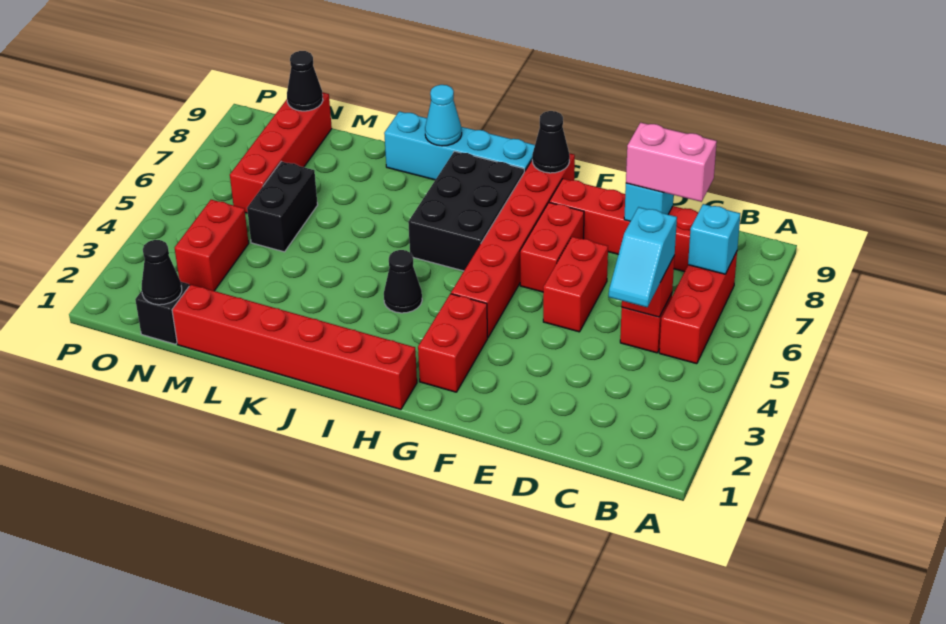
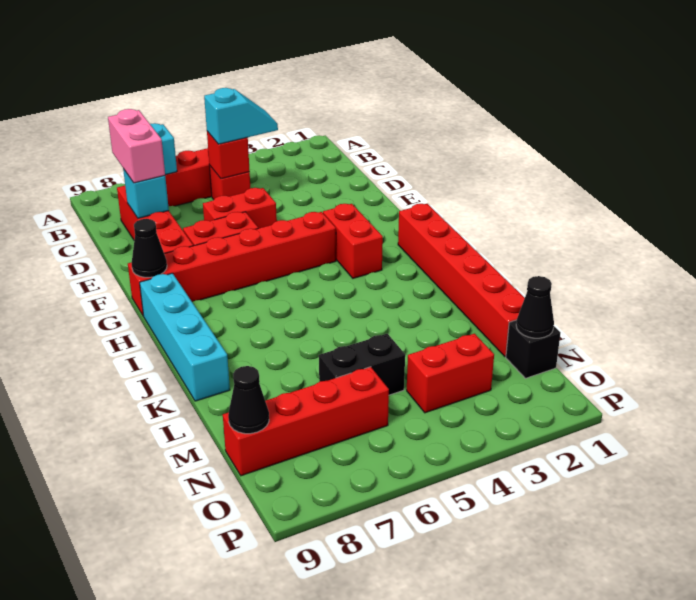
red 1x2 brick [418,294,488,392] -> red 1x2 brick turned to [323,204,383,278]
black 2x3 brick [408,151,524,271] -> none
black 1x1 cone [384,250,422,313] -> none
cyan 1x1 cone [425,85,462,146] -> none

